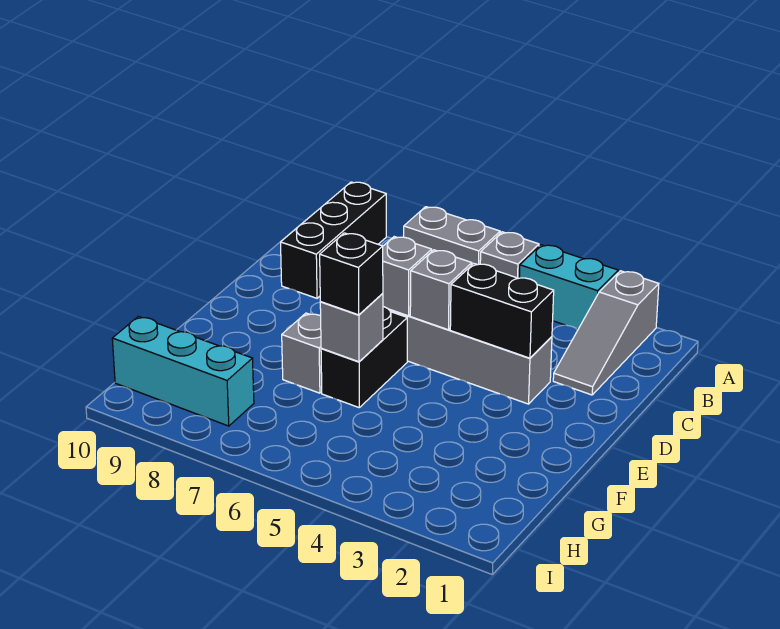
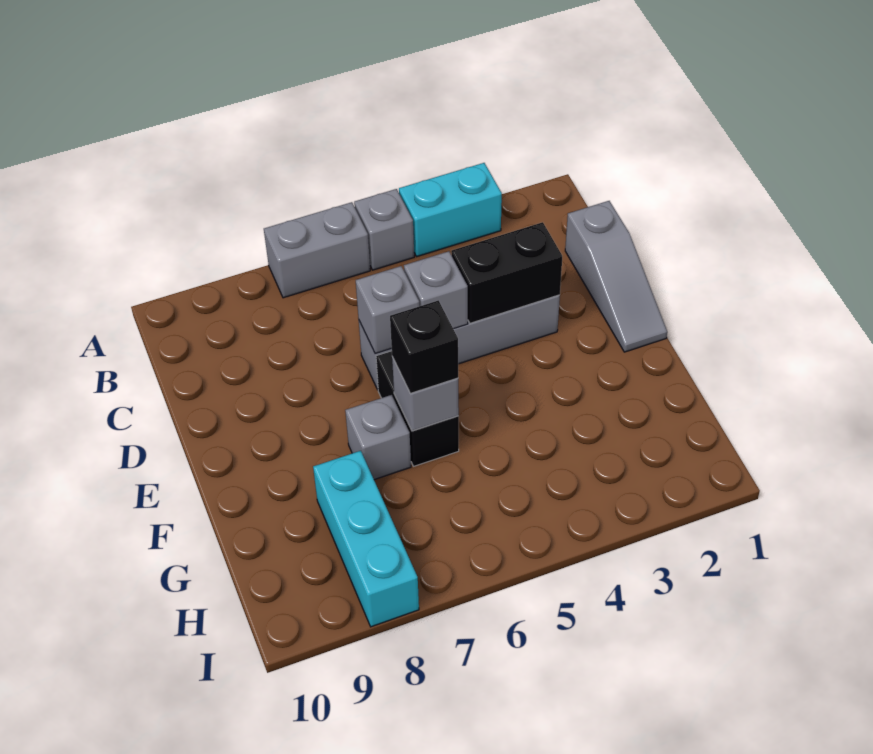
grey 1x3 slope [553,271,659,395] -> grey 1x3 slope moved to [565,201,667,352]
black 1x3 brick [281,182,386,298] -> none
cyan 1x3 brick [112,317,254,426] -> cyan 1x3 brick turned to [313,451,419,627]

